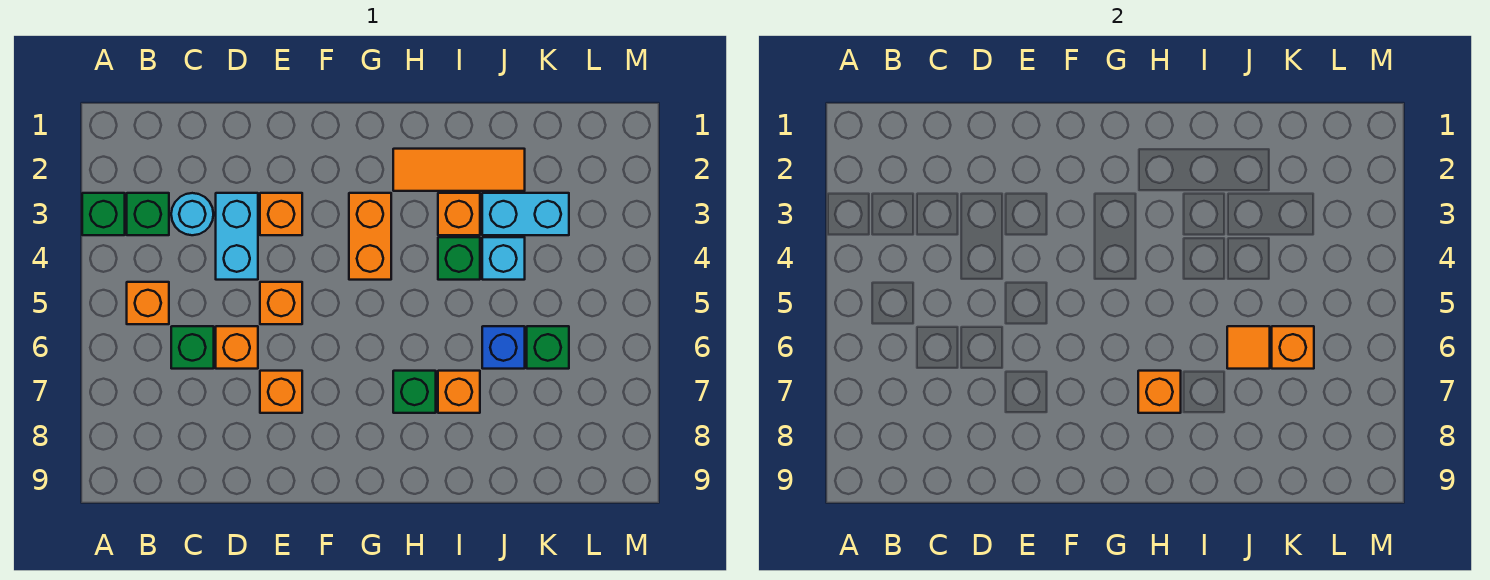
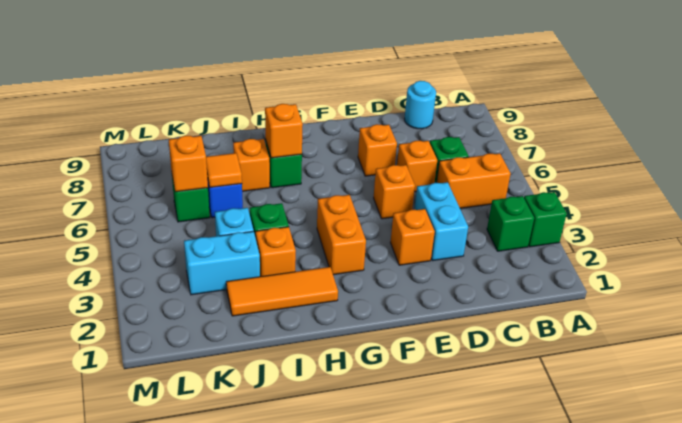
orange 1x1 brick [127,282,169,324] -> orange 1x2 brick [437,153,511,208]
cyan 1x1 round brick [171,193,213,235] -> cyan 1x1 round brick moved to [404,81,436,129]

